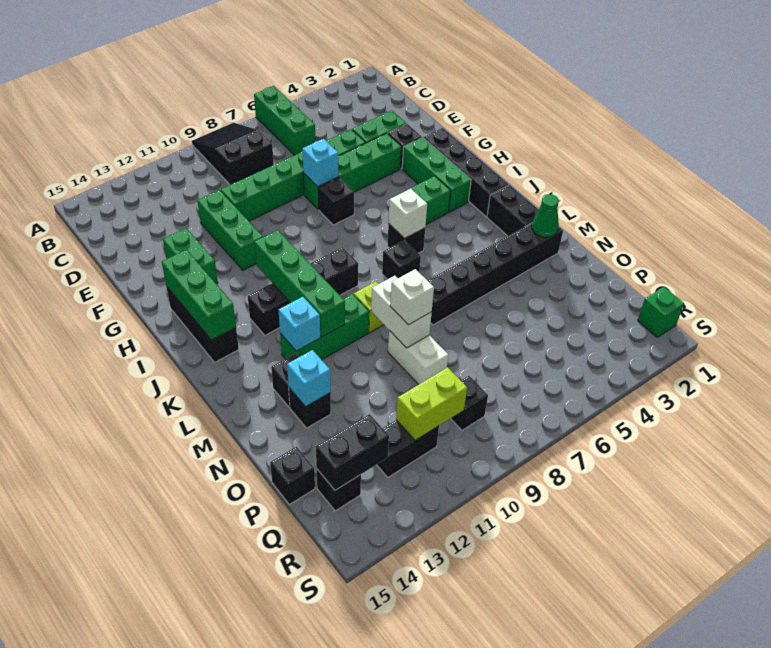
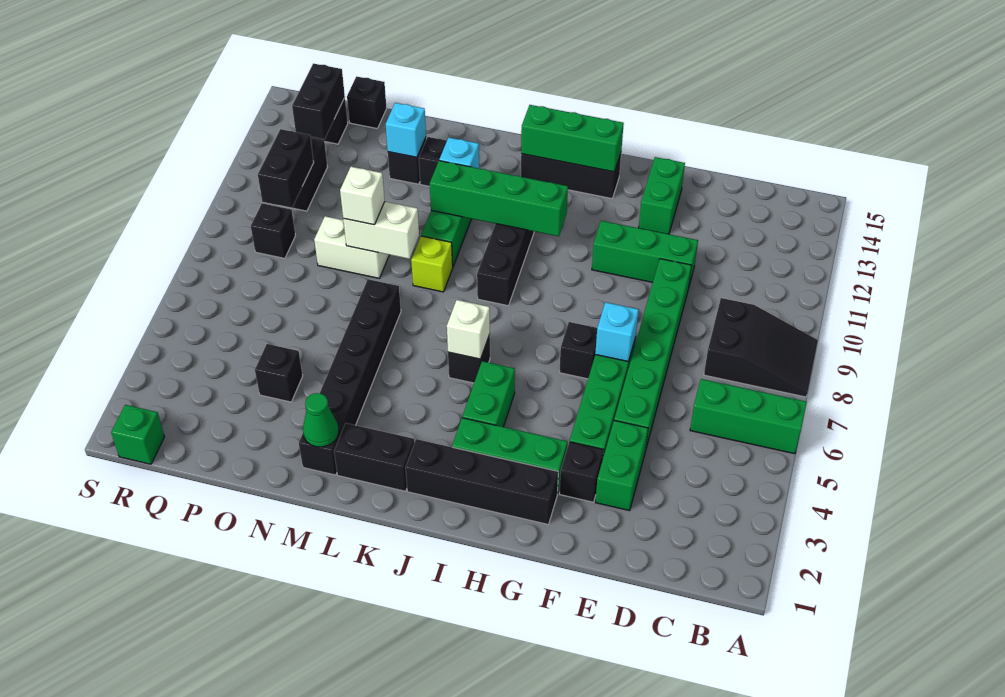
green 1x2 brick [163,228,218,284] -> green 1x2 brick turned to [639,157,685,234]
black 1x1 brick [382,240,421,279] -> black 1x1 brick moved to [255,344,303,402]
lime 1x2 brick [396,367,467,440] -> black 1x2 brick [258,129,314,208]

